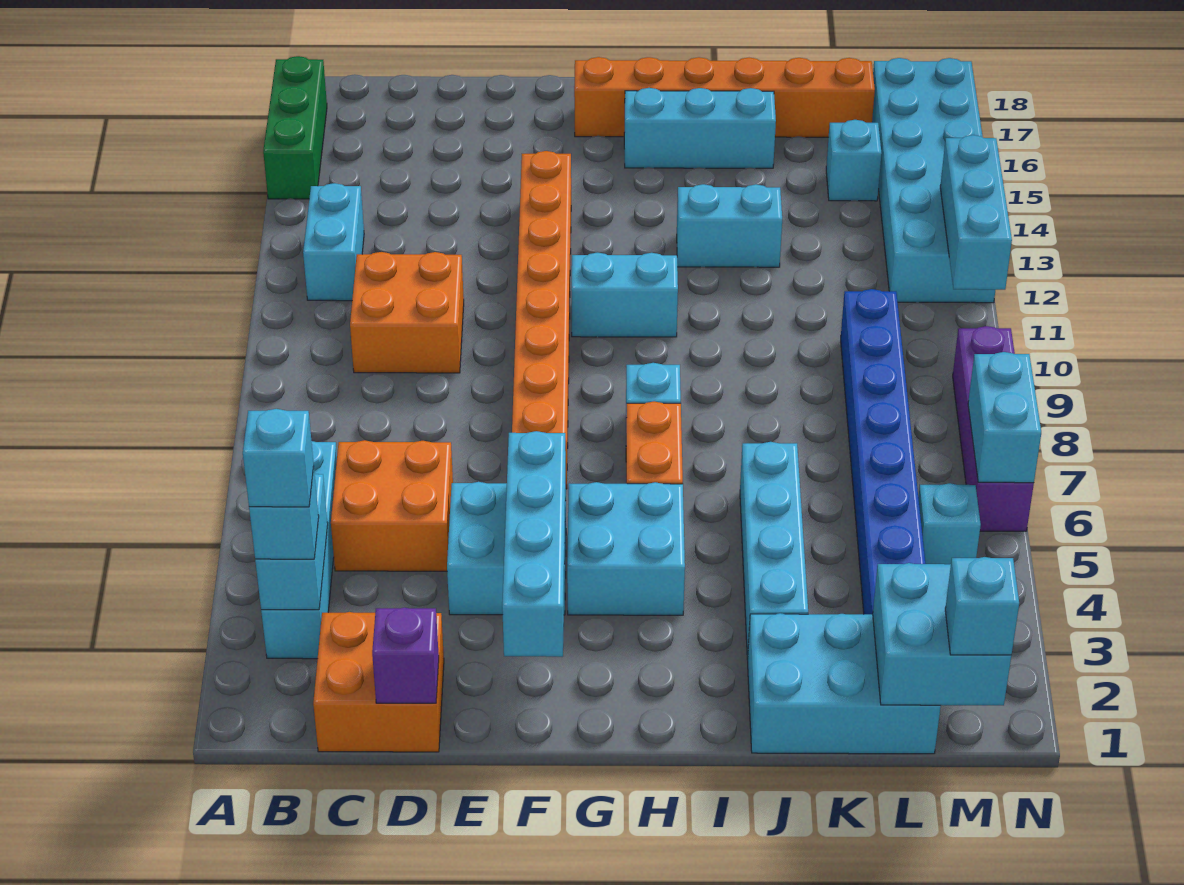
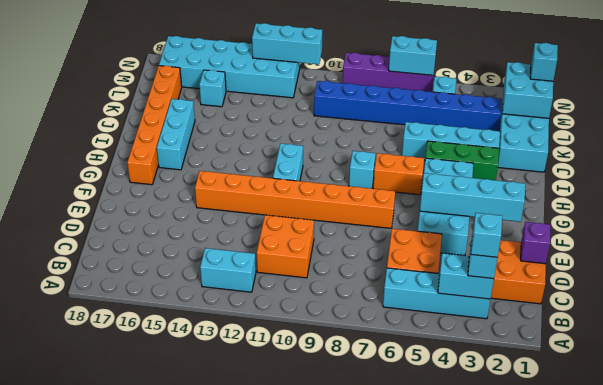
green 1x3 brick [263,56,327,199] -> green 1x3 brick moved to [426,141,499,180]
cyan 1x2 brick [677,184,782,267] -> none

